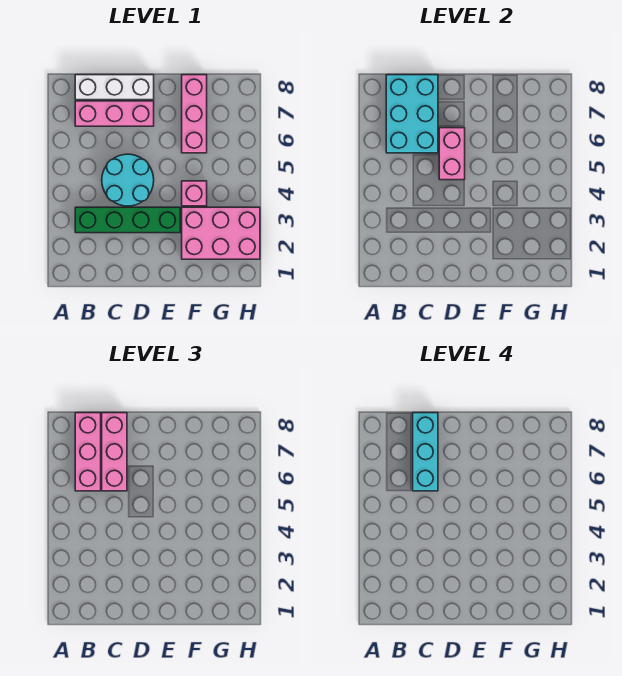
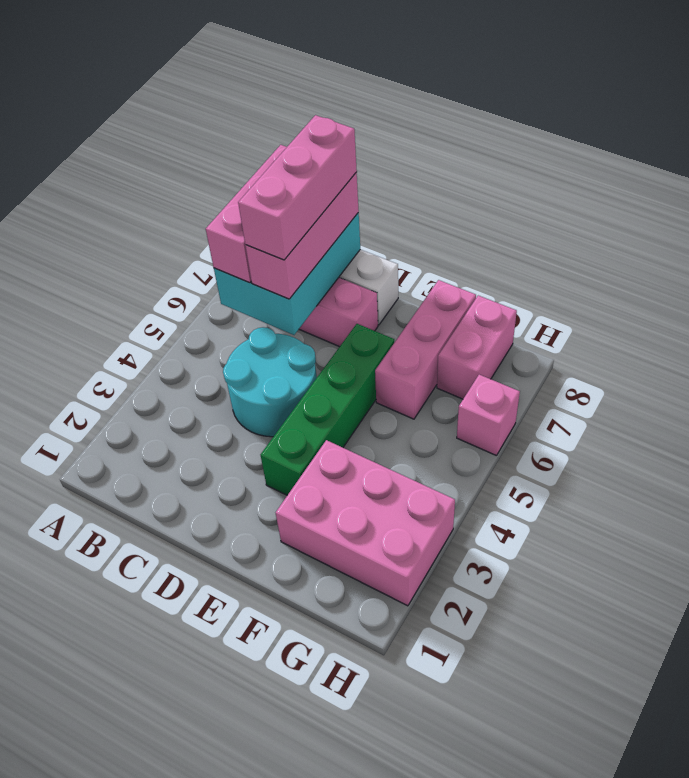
green 1x4 brick [75,207,180,233] -> green 1x4 brick turned to [260,324,394,495]
cyan 1x3 brick [413,413,438,491] -> pink 1x3 brick [238,115,357,260]
pink 1x2 brick [439,128,465,180] -> pink 1x2 brick moved to [437,295,517,399]
pink 1x1 brick [182,181,207,206] -> pink 1x1 brick moved to [457,375,520,456]

